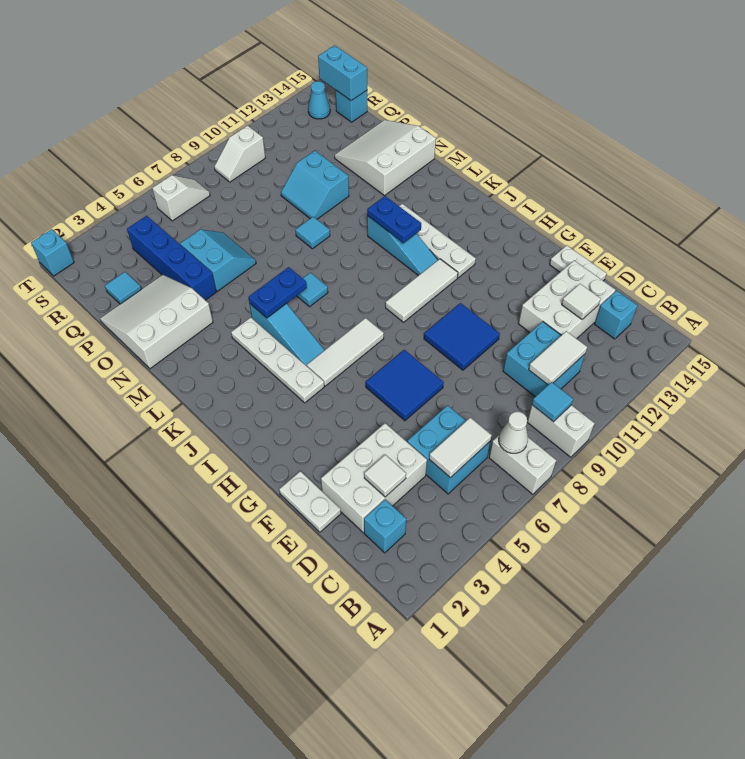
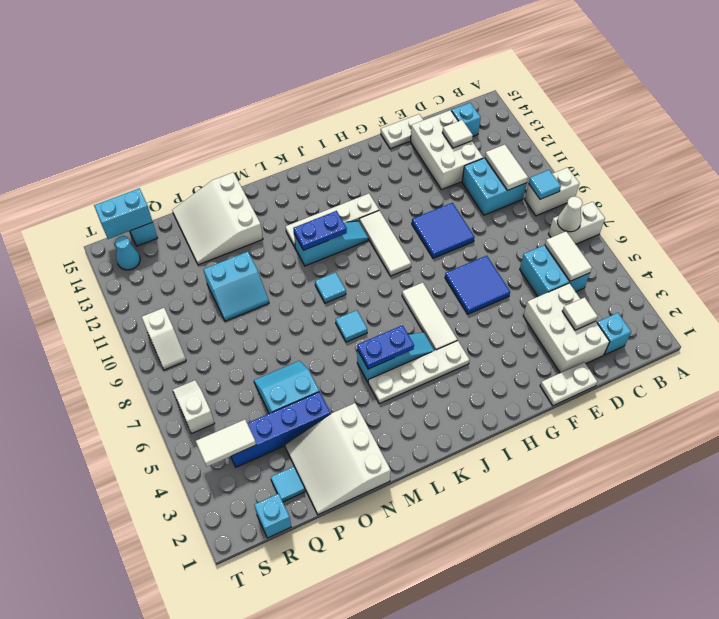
blue 1x2 plate [248,267,307,318] -> blue 1x2 plate turned to [357,325,414,369]
cyan 1x1 tile [296,217,330,249] -> cyan 1x1 tile moved to [315,272,346,303]
none -> white 1x2 tile [196,420,256,467]
cyan 1x1 brick [31,229,74,276] -> cyan 1x1 brick moved to [254,493,291,538]

